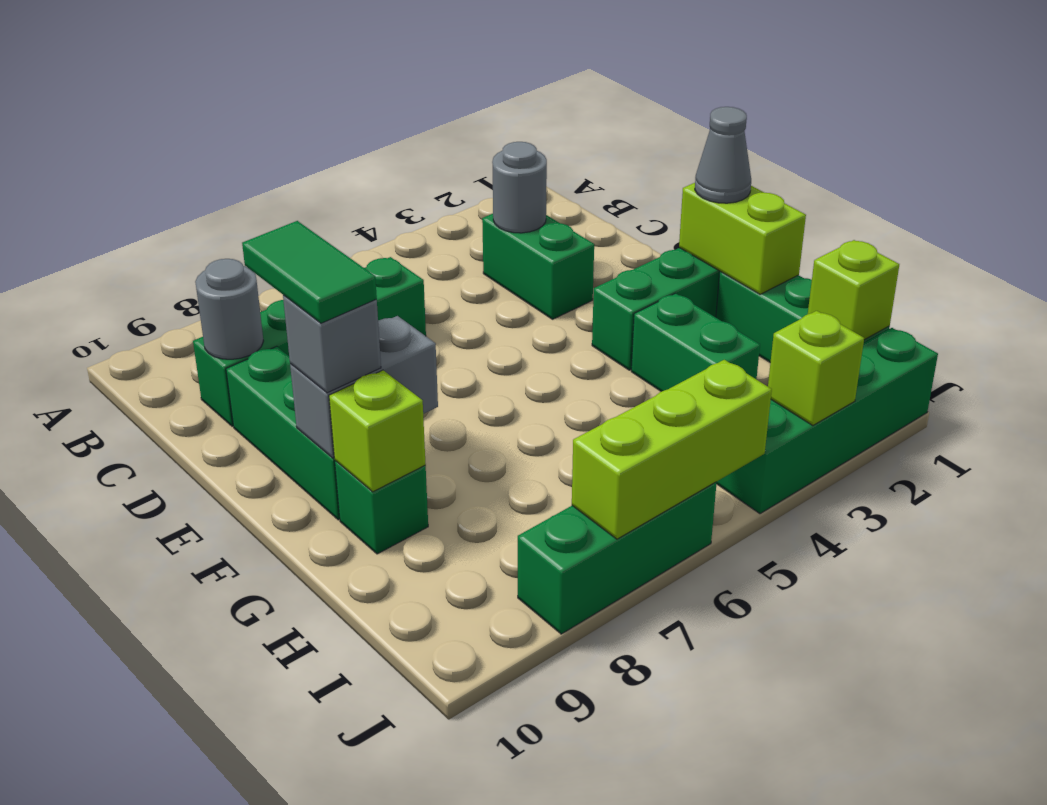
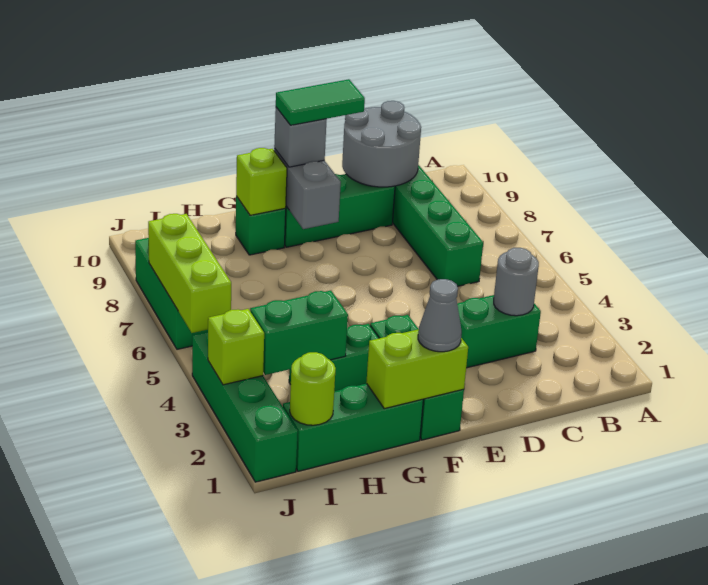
grey 1x1 round brick [195,259,263,359] -> grey 2x2 round brick [342,101,421,187]
none -> green 1x2 brick [250,291,348,375]
lime 1x1 brick [808,240,899,340] -> lime 1x1 round brick [290,352,336,425]

